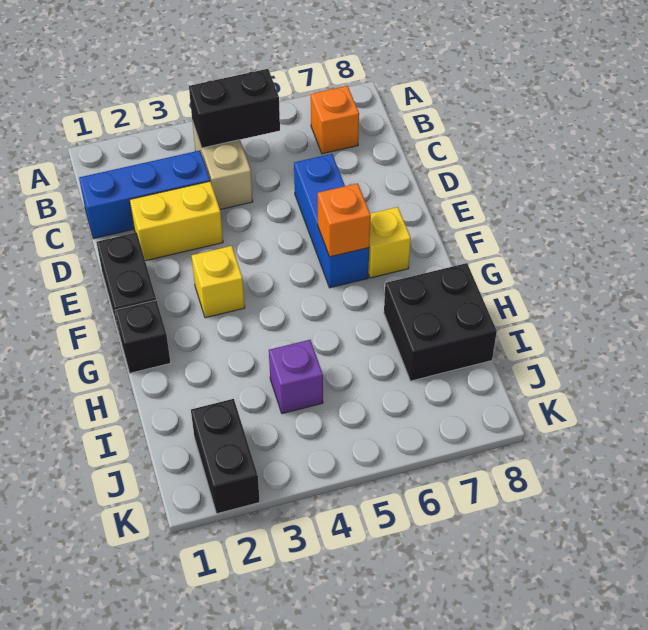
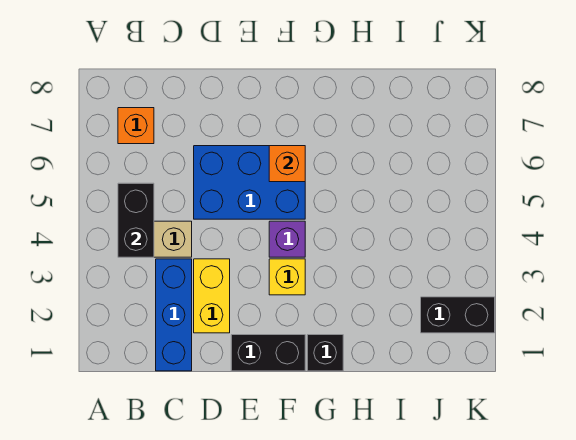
blue 1x3 brick [294,154,369,288] -> blue 2x3 brick [194,146,305,219]
yellow 1x1 brick [368,207,411,278] -> none
black 2x2 brick [384,263,497,381] -> none
purple 1x1 brick [269,340,323,414] -> purple 1x1 brick moved to [269,221,305,257]

